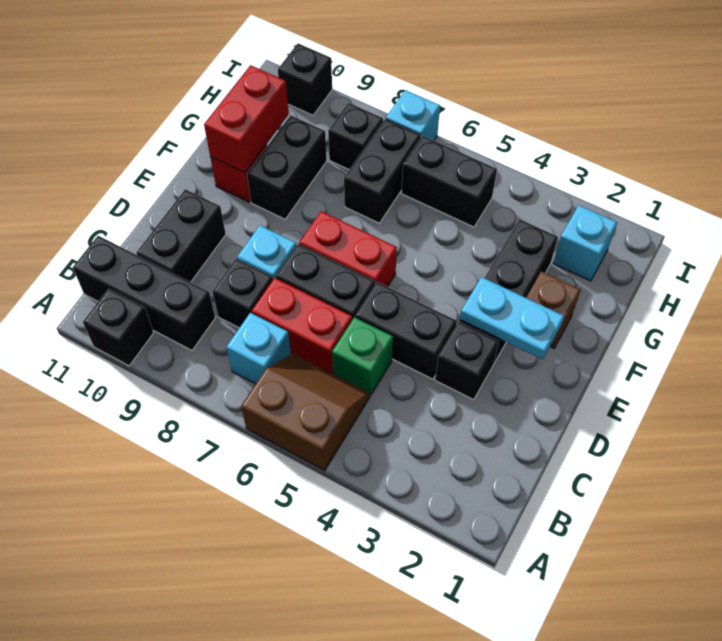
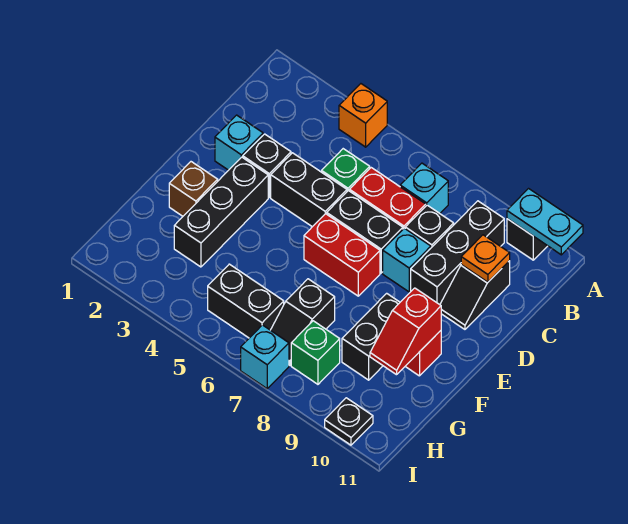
none -> orange 1x1 brick [339,84,387,147]
brown 2x2 slope [241,353,370,470] -> none
black 1x3 brick [73,236,215,350] -> black 1x3 brick turned to [411,201,504,305]
black 1x2 brick [136,189,226,282] -> black 1x2 slope [440,261,510,329]
none -> orange 1x1 plate [461,235,510,282]
cyan 1x2 plate [460,277,564,359] -> cyan 1x2 plate moved to [507,189,583,255]
red 1x2 brick [204,65,289,173] -> red 1x2 slope [370,288,441,375]
black 1x2 brick [344,119,420,223] -> black 1x2 slope [271,279,335,365]
cyan 1x1 brick [553,205,617,281] -> cyan 1x1 brick moved to [215,115,263,170]
black 1x1 brick [328,103,383,170] -> green 1x1 brick [291,321,340,384]
black 1x1 brick [278,44,332,115] -> black 1x1 plate [325,398,373,445]

